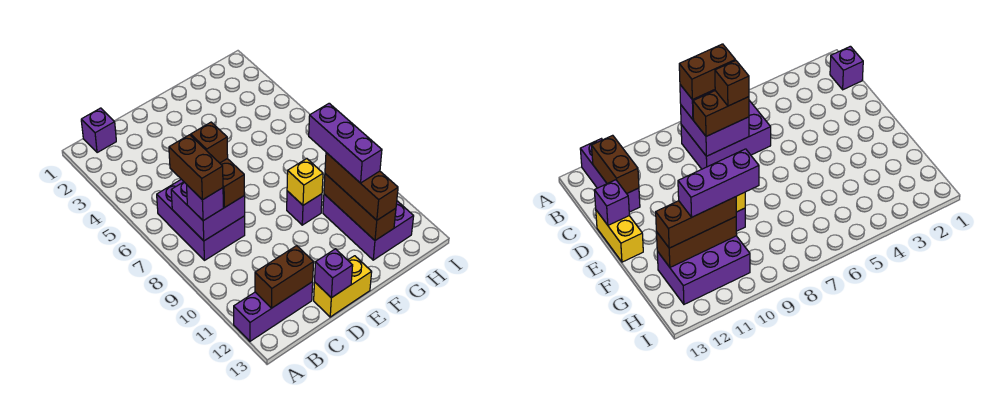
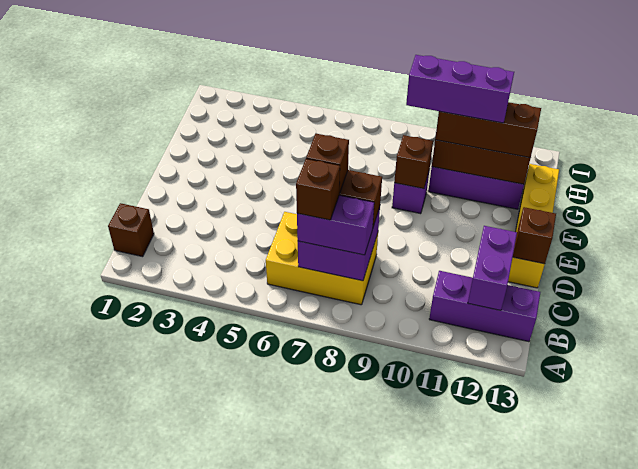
purple 1x3 brick [234,282,313,341] -> purple 1x3 brick turned to [429,271,540,342]
purple 1x1 brick [81,108,116,153] -> brown 1x1 brick [108,203,154,257]
purple 2x3 brick [157,179,245,260] -> yellow 2x3 brick [266,212,378,305]
brown 1x2 brick [169,135,223,200] -> brown 1x1 brick [296,159,340,220]
purple 1x1 brick [187,185,223,221] -> purple 1x2 brick [297,195,374,255]
brown 1x2 brick [255,246,314,308] -> purple 1x2 brick [468,226,517,310]
yellow 1x2 brick [314,256,372,317] -> yellow 1x4 brick [508,164,559,288]
purple 1x1 brick [315,249,353,298] -> brown 1x1 brick [513,207,556,264]
yellow 1x1 brick [287,159,323,205] -> brown 1x1 brick [394,135,433,189]

